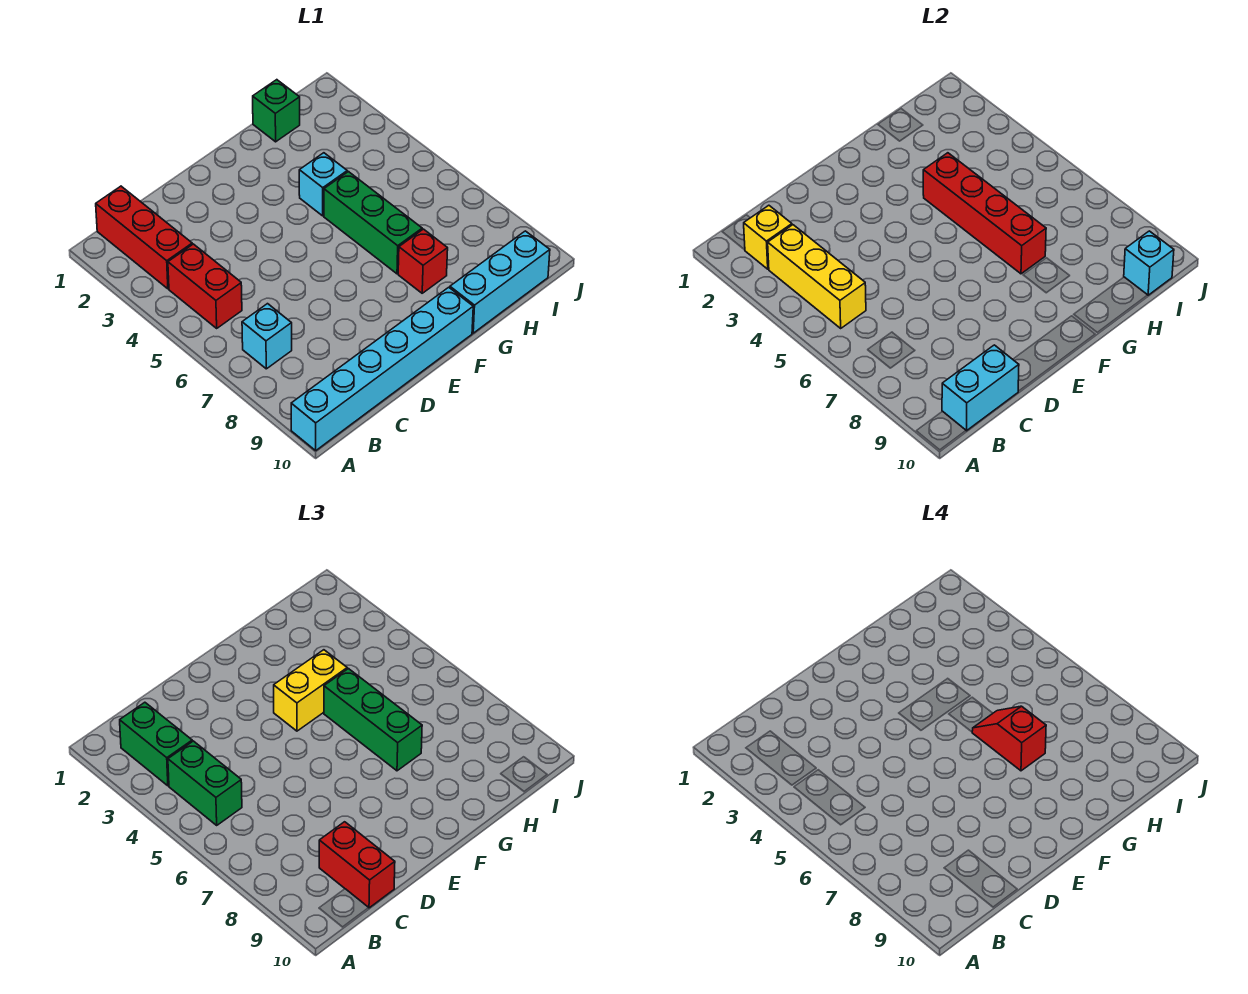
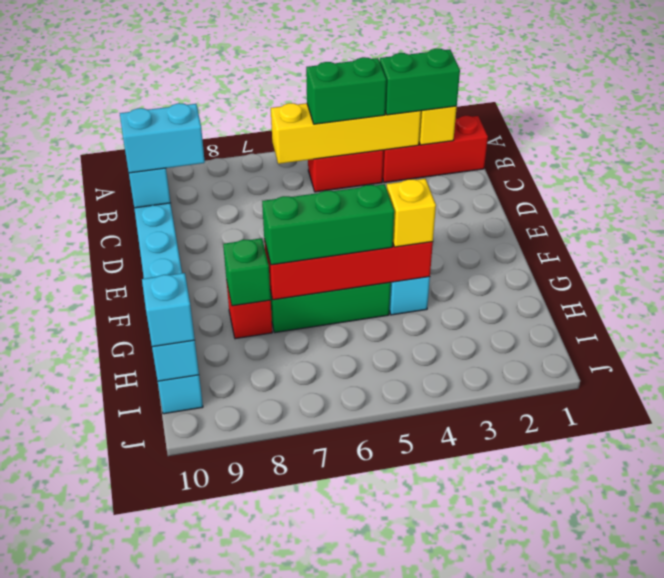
yellow 1x3 brick [768,225,866,328] -> yellow 1x4 brick [271,103,421,164]
cyan 1x1 brick [242,304,292,369] -> cyan 1x1 brick moved to [142,273,195,347]
red 1x2 brick [319,822,395,908] -> cyan 1x2 brick [120,103,205,173]
yellow 1x2 brick [274,650,347,731] -> yellow 1x1 brick [387,179,436,247]
red 1x2 slope [972,706,1046,771] -> none
green 1x1 brick [253,80,300,142] -> green 1x1 brick moved to [223,238,271,306]

